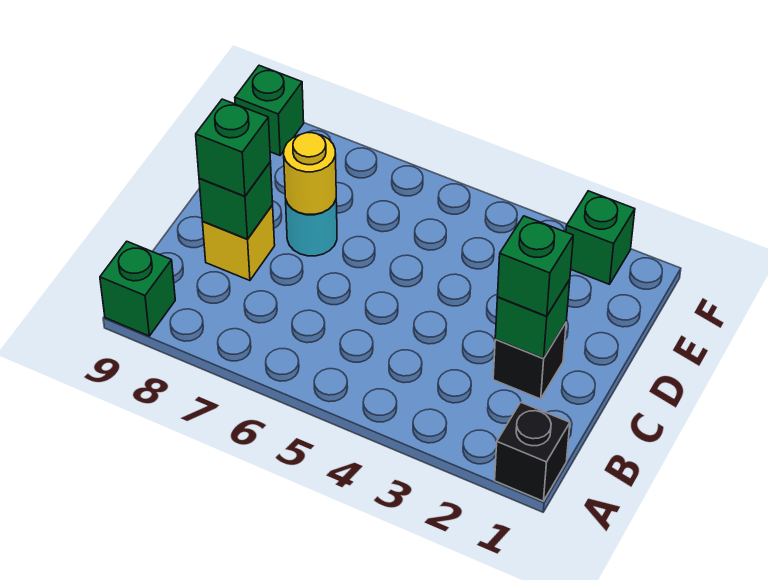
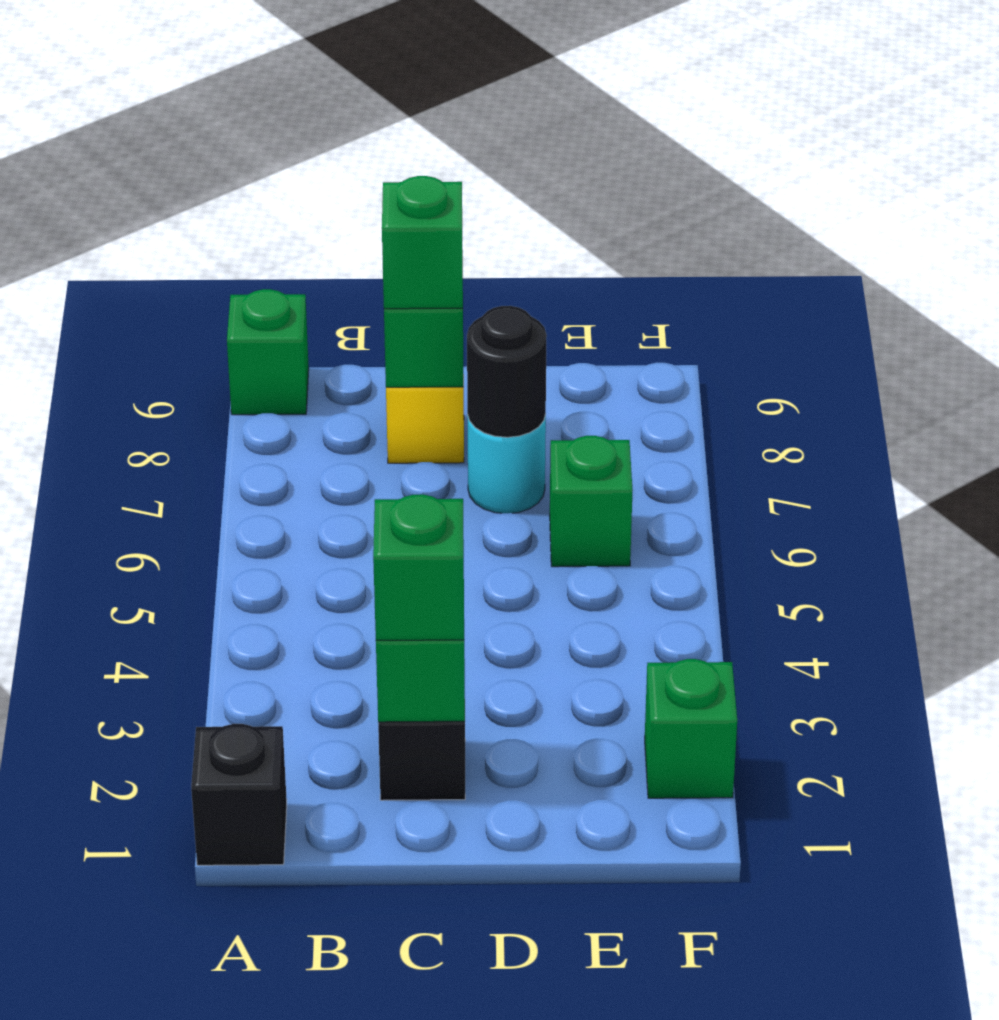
yellow 1x1 round brick [284,133,336,214] -> black 1x1 round brick [467,306,547,437]
green 1x1 brick [235,65,304,155] -> green 1x1 brick moved to [550,436,633,567]

